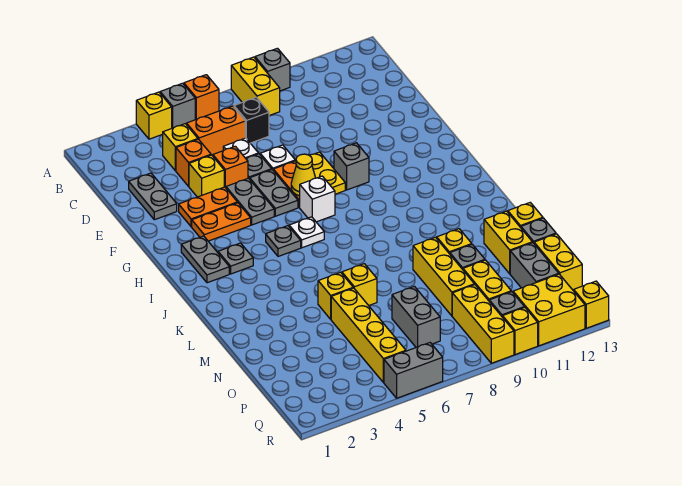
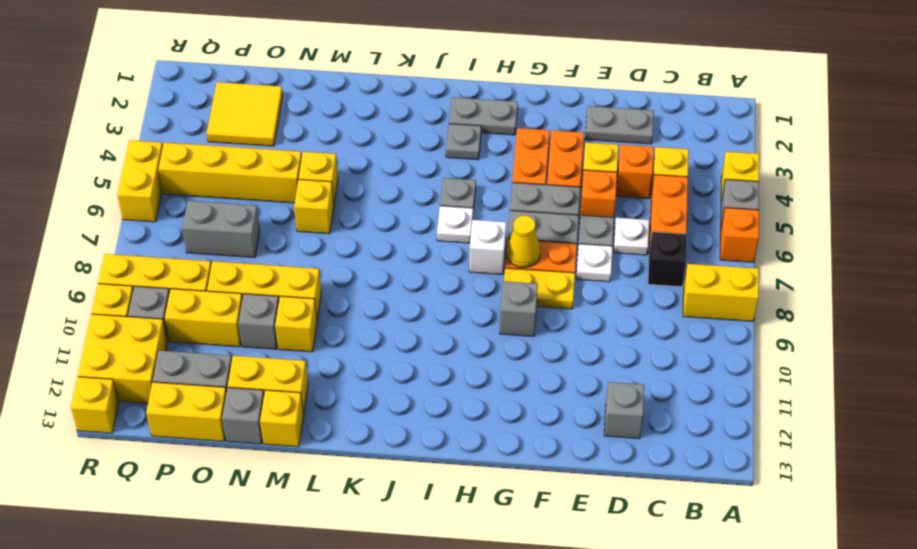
grey 1x1 brick [255,48,290,91] -> grey 1x1 brick moved to [604,382,644,439]
none -> yellow 2x2 tile [207,82,283,146]
grey 1x2 brick [384,343,443,398] -> yellow 1x2 brick [117,140,163,222]

